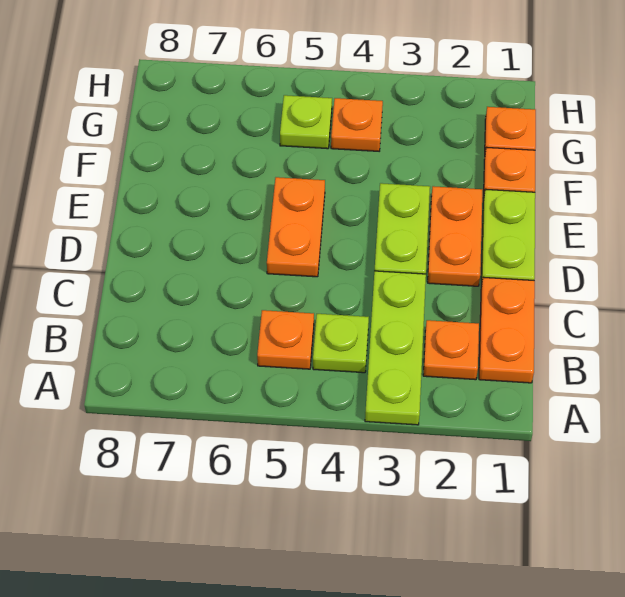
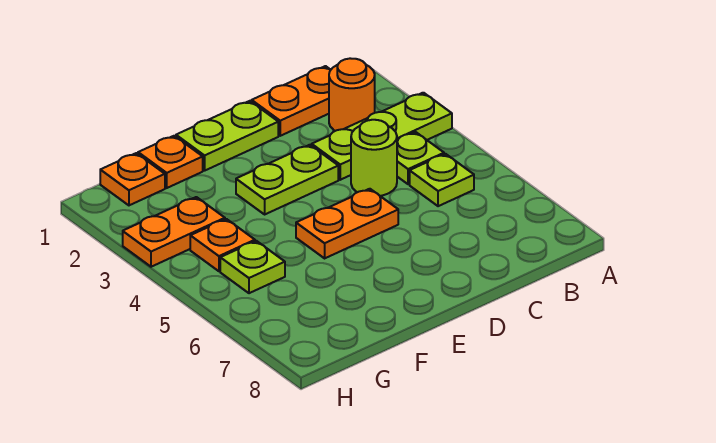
orange 1x1 plate [423,320,479,380] -> orange 1x1 round brick [329,58,375,131]
orange 1x1 plate [257,310,314,369] -> lime 1x1 plate [410,154,474,206]
none -> lime 1x1 round brick [351,120,397,196]
orange 1x2 plate [428,186,482,286] -> orange 1x2 plate moved to [123,197,225,267]

